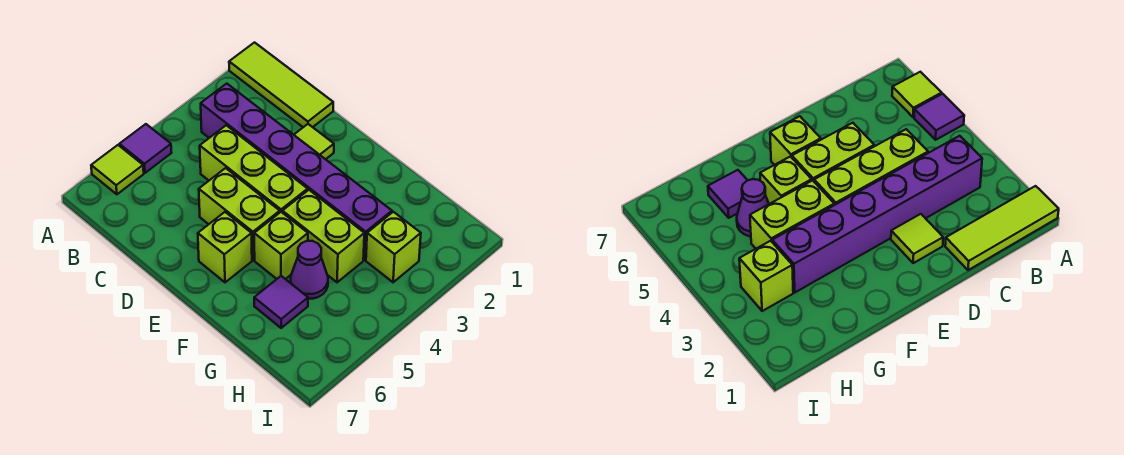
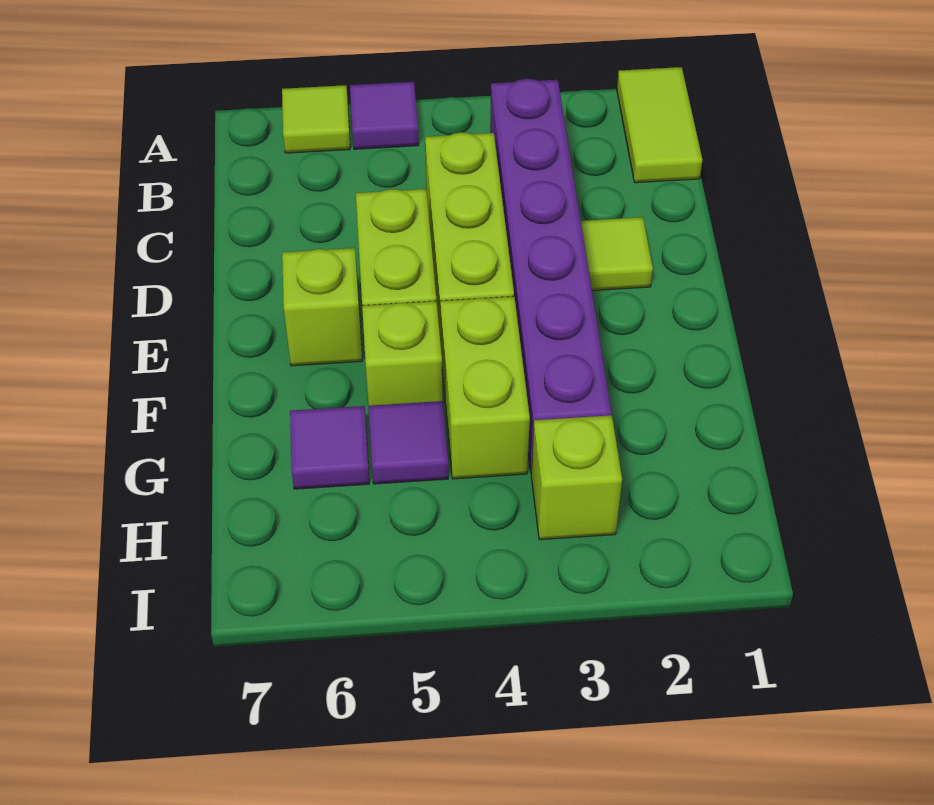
lime 1x3 tile [229,43,333,127] -> lime 1x2 tile [617,67,702,183]
purple 1x1 cone [291,241,328,299] -> purple 1x1 tile [369,401,448,484]

